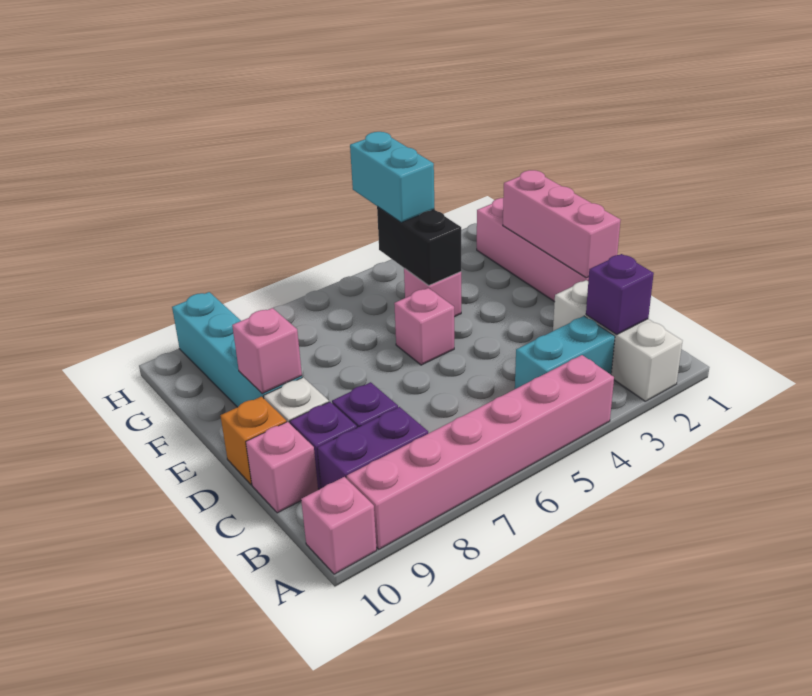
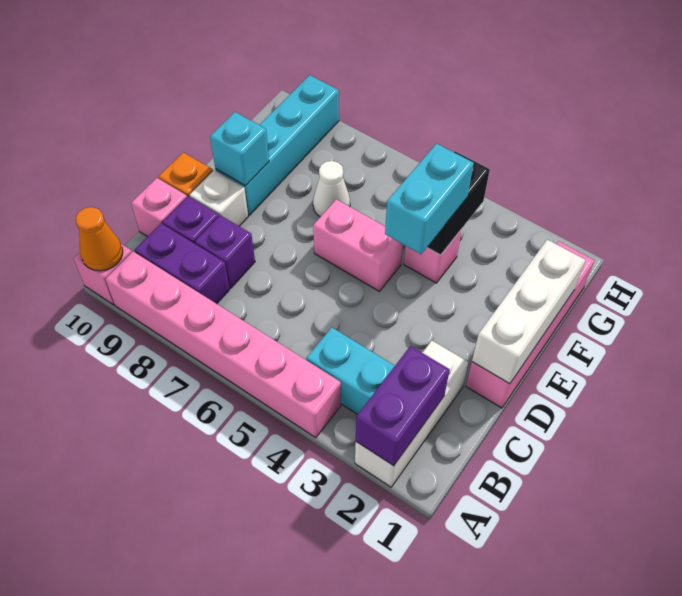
none -> orange 1x1 cone [76,207,123,271]
purple 1x1 brick [586,254,654,334] -> purple 1x2 brick [356,346,450,466]
pink 1x3 brick [503,170,620,278] -> white 1x3 brick [472,239,585,384]
pink 1x1 brick [394,288,454,365] -> pink 1x2 brick [313,199,403,291]
pink 1x1 brick [232,308,302,394] -> cyan 1x1 brick [210,112,269,186]
none -> white 1x1 cone [313,161,350,217]
cyan 1x2 brick [350,132,434,222] -> cyan 1x2 brick moved to [385,144,474,254]

